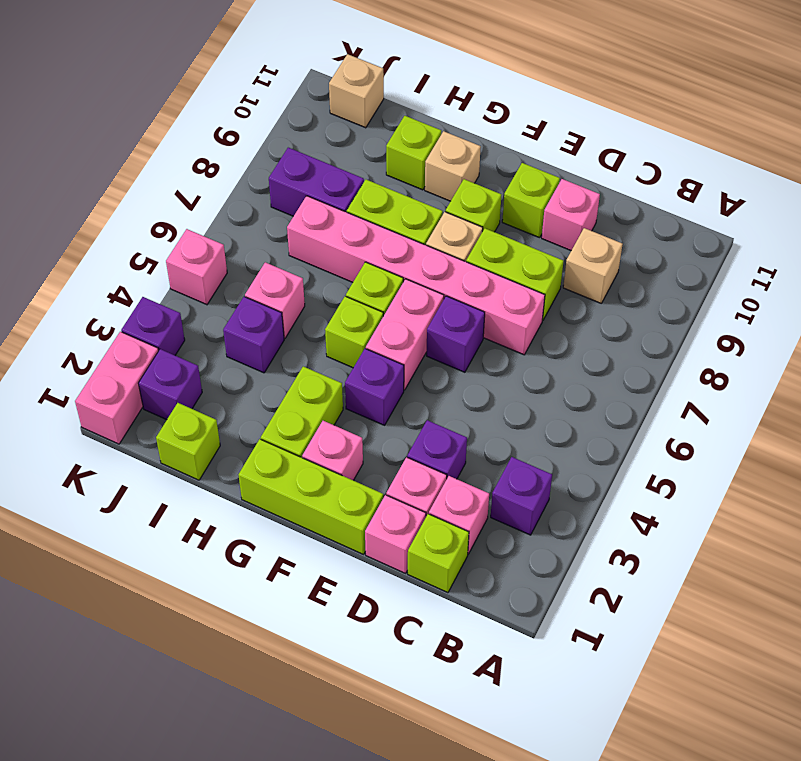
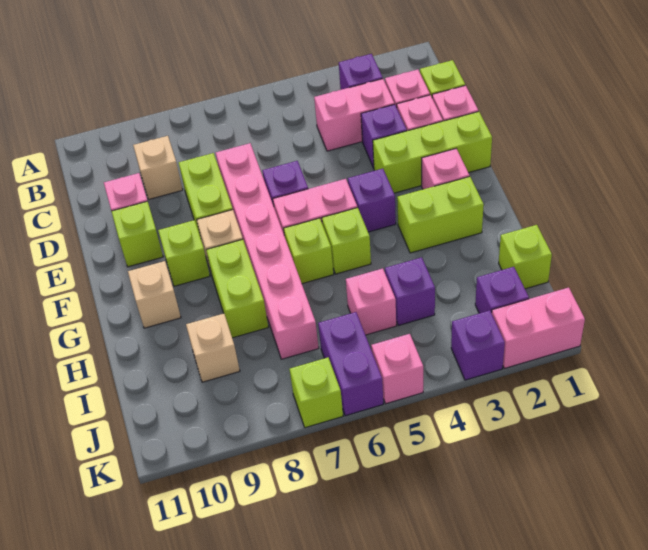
none -> pink 1x2 brick [314,79,394,151]
lime 1x3 brick [239,439,383,554] -> lime 1x3 brick turned to [373,112,492,193]
lime 1x1 brick [386,116,441,190] -> lime 1x1 brick moved to [290,358,343,428]
purple 1x2 brick [269,148,364,216] -> purple 1x2 brick moved to [318,312,383,416]
tan 1x1 brick [329,54,384,128] -> tan 1x1 brick moved to [186,314,240,382]

